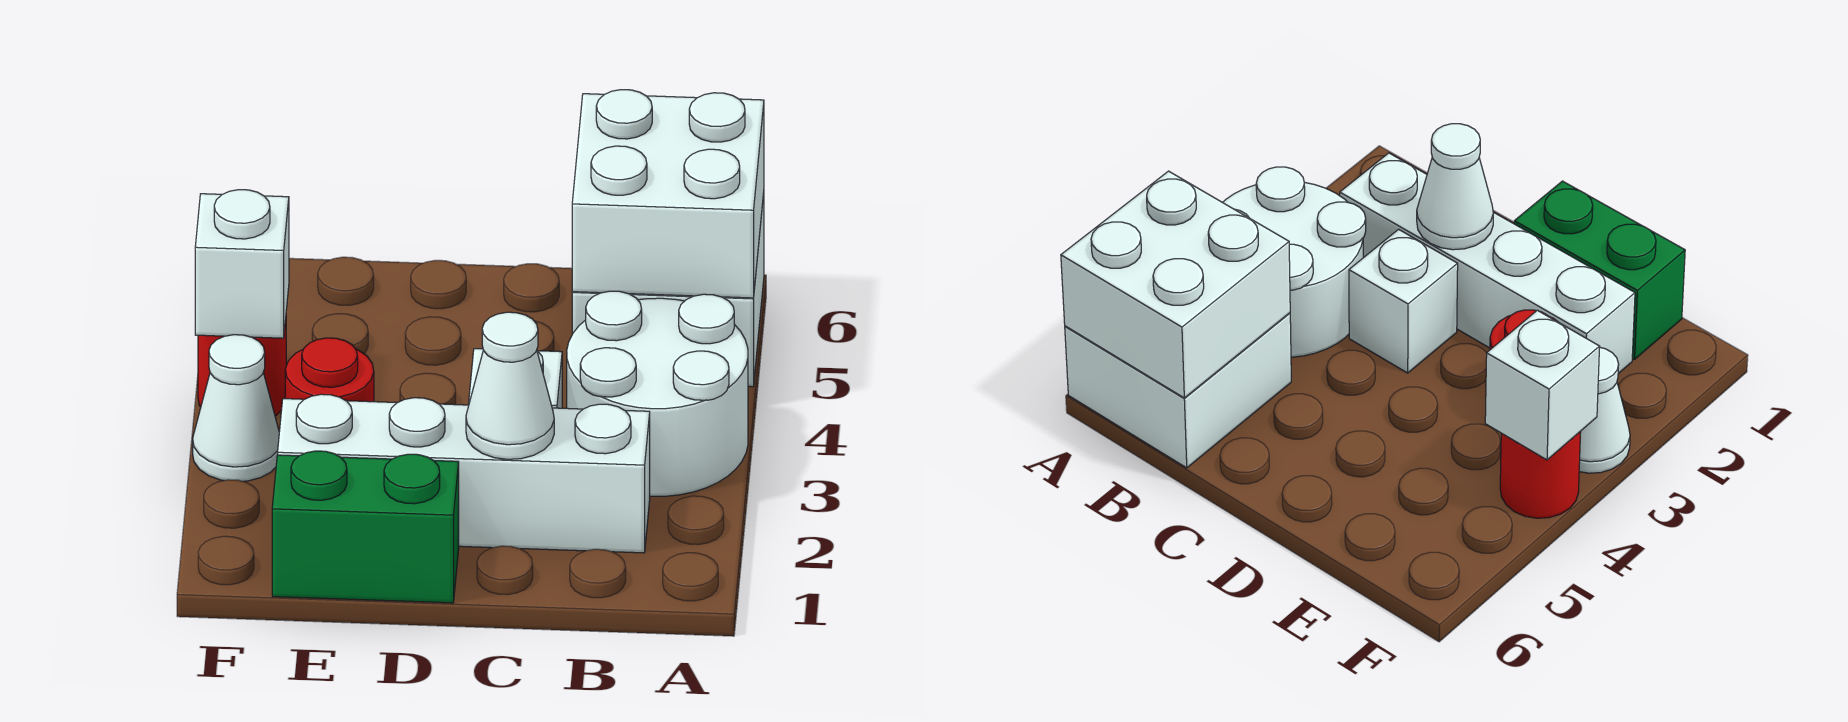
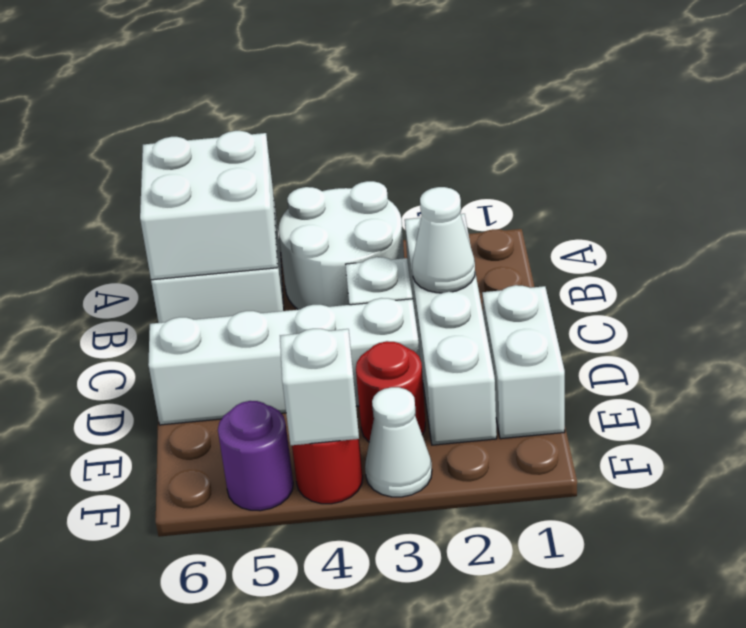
green 1x2 brick [272,451,459,603] -> white 1x2 brick [482,285,565,439]
none -> white 1x4 brick [148,298,419,425]
none -> purple 1x1 round brick [218,401,293,511]

